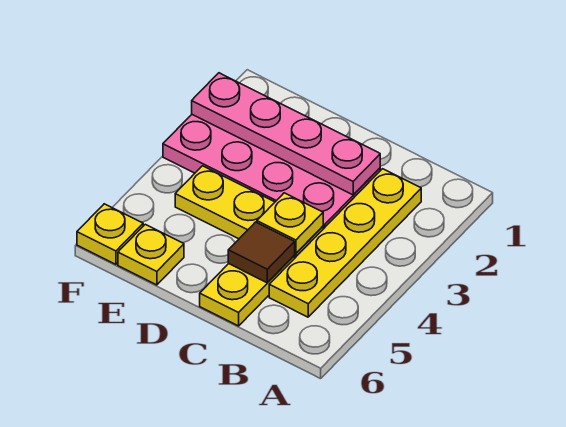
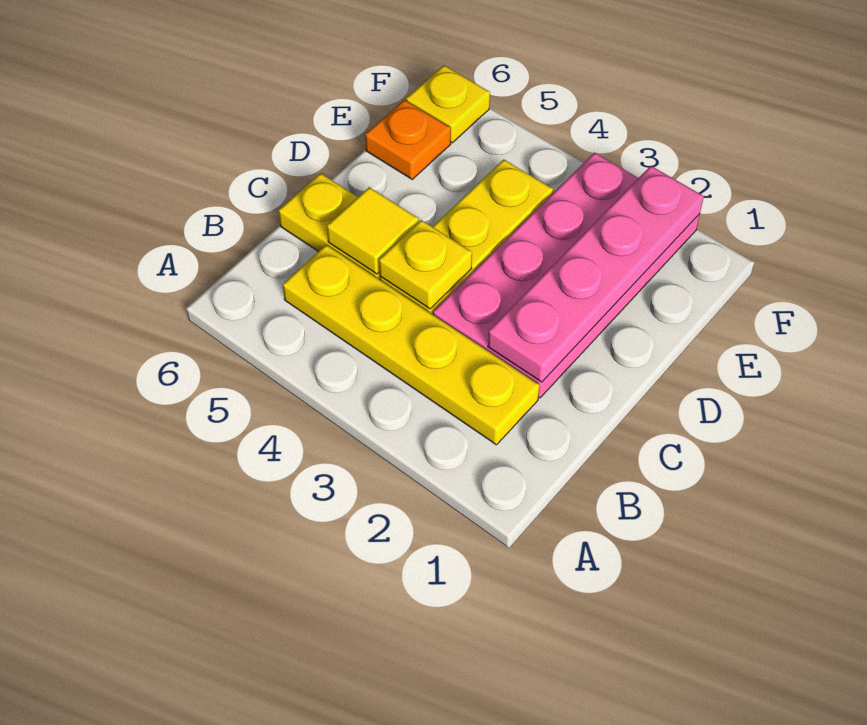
brown 1x1 tile [228,222,295,283] -> yellow 1x1 tile [327,187,419,274]
yellow 1x1 plate [118,224,184,285] -> orange 1x1 plate [365,100,451,179]

